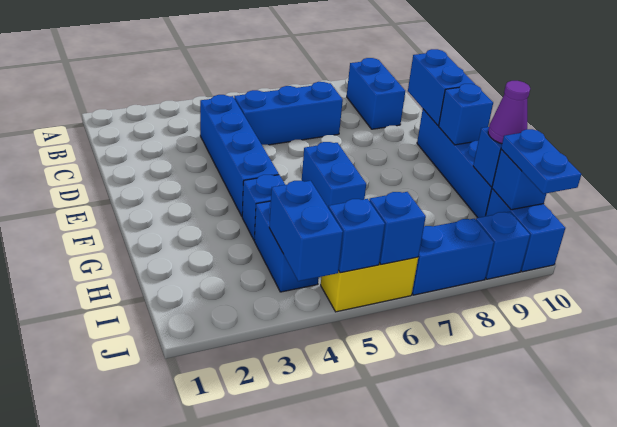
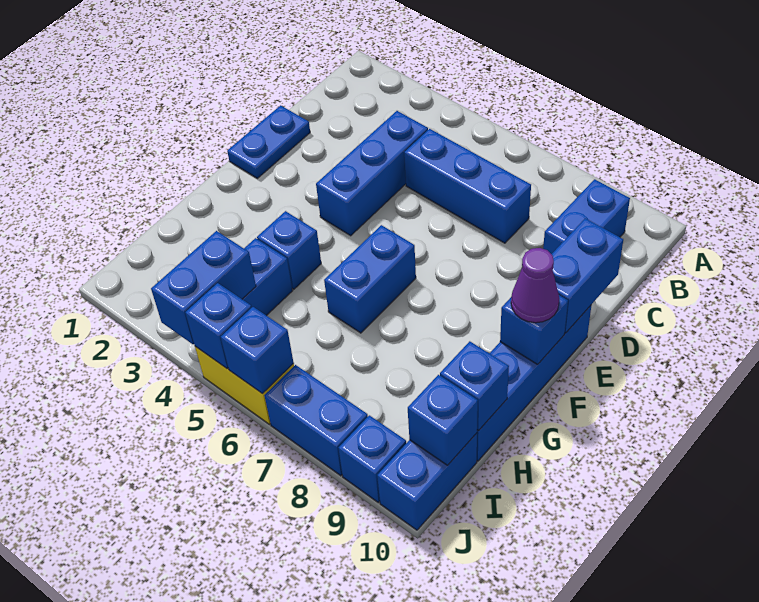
blue 1x4 brick [200,95,279,216] -> blue 1x3 brick [316,111,428,236]
purple 1x1 cone [488,81,530,144] -> purple 1x1 cone moved to [511,248,559,323]
blue 1x2 plate [501,129,581,194] -> blue 1x2 plate moved to [227,105,310,178]

